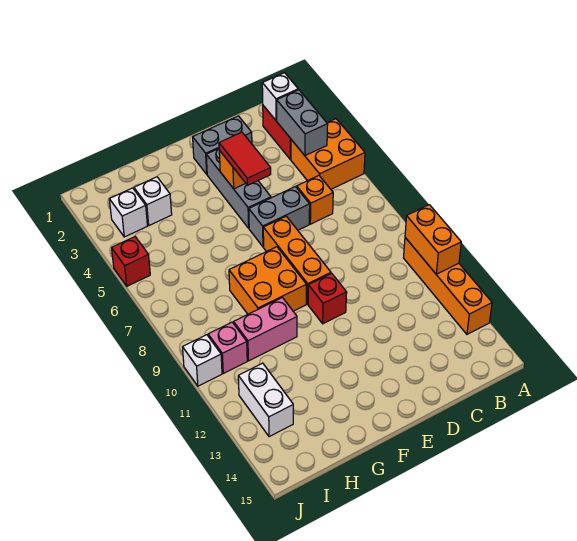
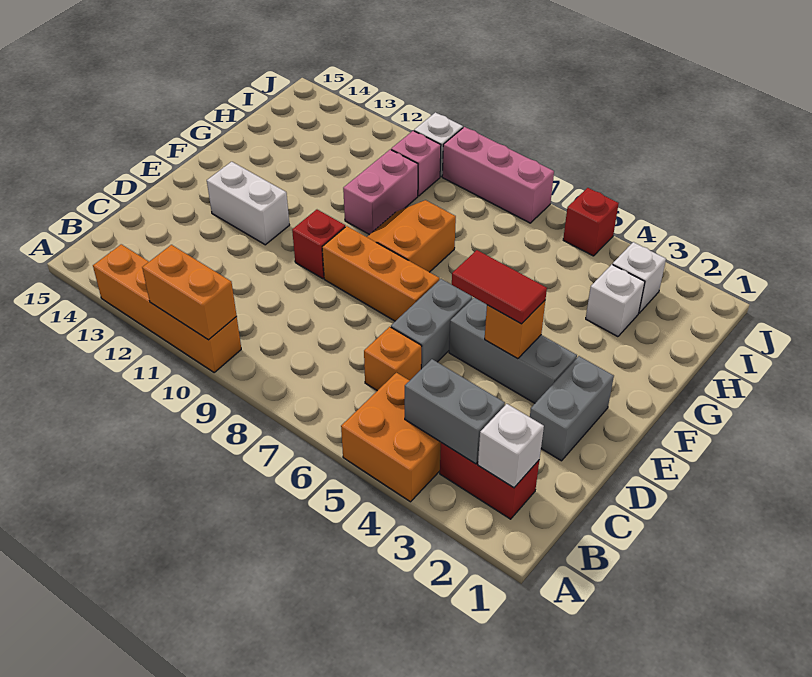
orange 2x2 brick [229,247,306,314] -> orange 2x2 slope [367,200,456,272]
white 1x2 brick [238,363,293,437] -> white 1x2 brick moved to [207,162,289,245]
none -> pink 1x3 brick [442,127,554,223]

